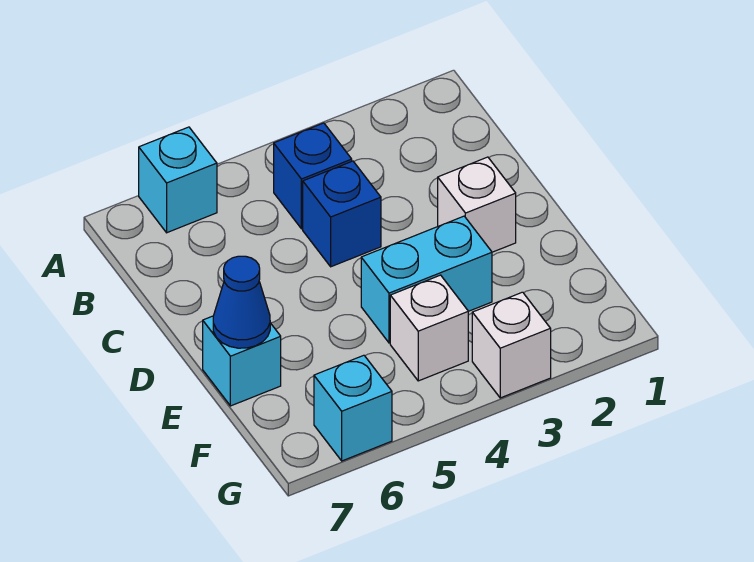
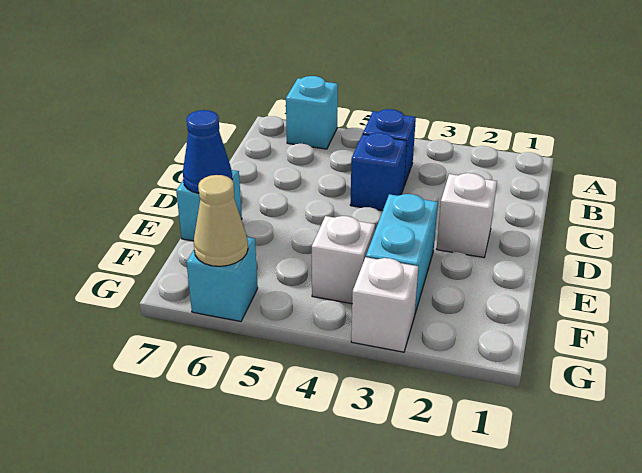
cyan 1x2 brick [361,216,492,343] -> cyan 1x2 brick turned to [366,194,438,313]
none -> tan 1x1 cone [193,175,248,266]

